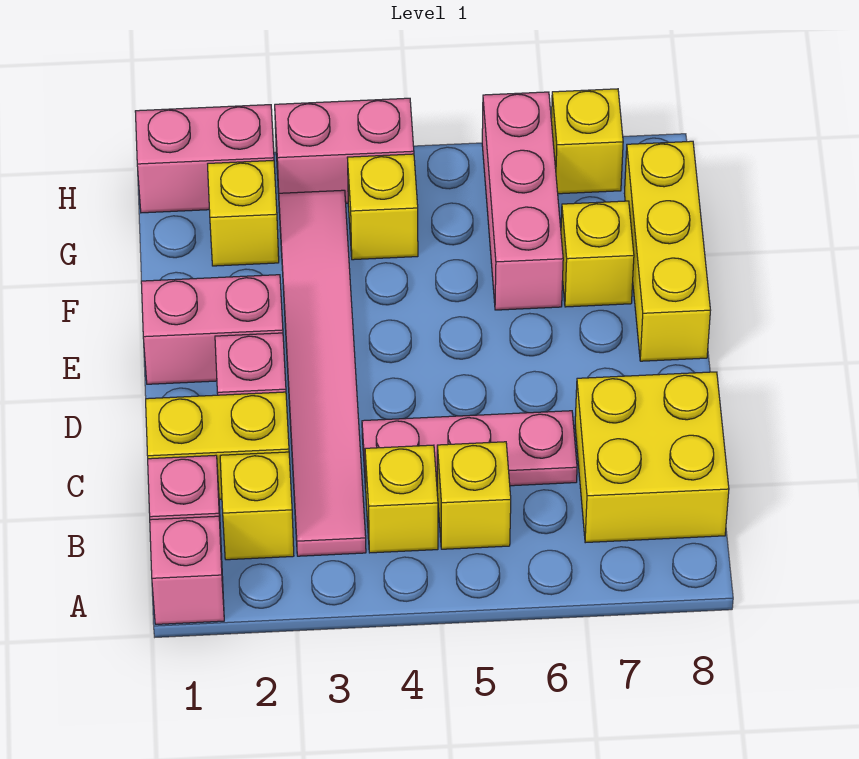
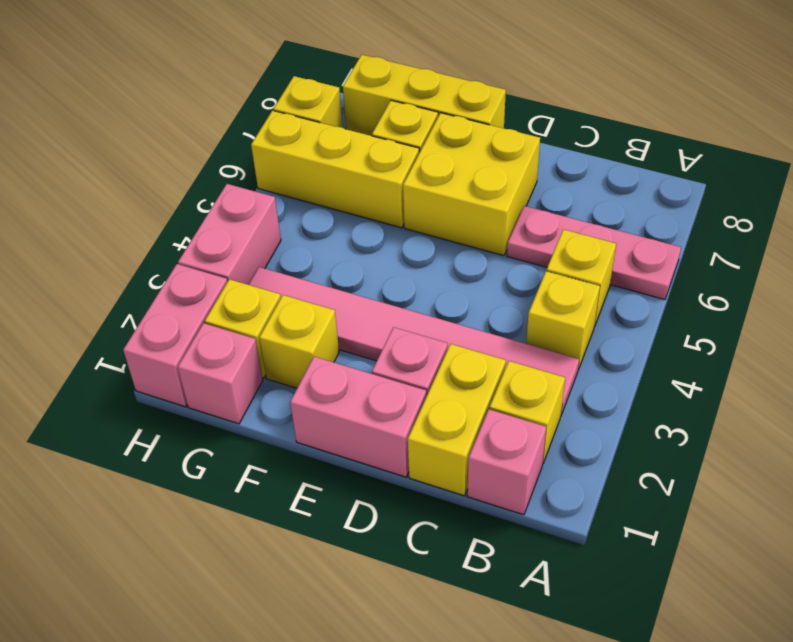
pink 1x1 brick [150,516,224,624] -> pink 1x1 brick moved to [178,323,263,424]
yellow 2x2 brick [575,372,729,543] -> yellow 2x2 brick moved to [403,113,540,256]
pink 1x3 plate [362,411,577,489] -> pink 1x3 plate turned to [507,206,681,300]
pink 1x2 brick [141,275,283,384] -> pink 1x2 brick turned to [290,357,426,477]
pink 1x3 brick [482,92,563,310] -> yellow 1x3 brick [251,110,419,228]
yellow 1x1 brick [347,154,418,260] -> yellow 1x1 brick moved to [259,295,339,388]

